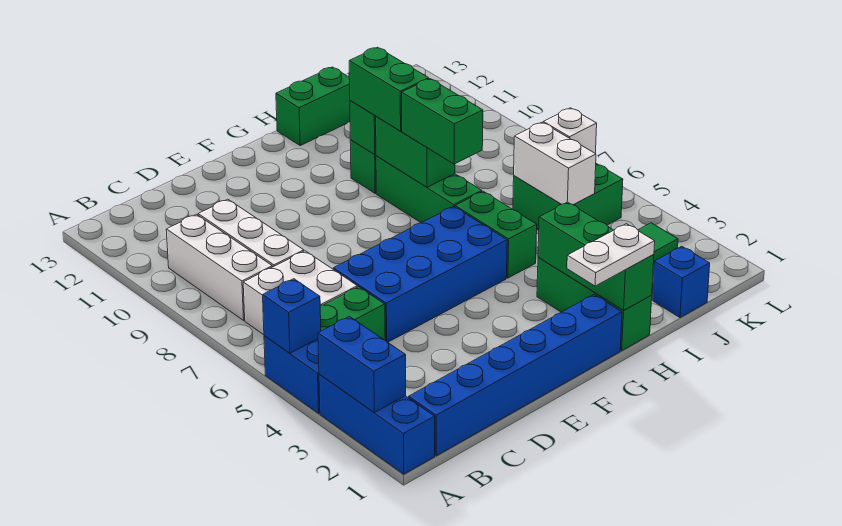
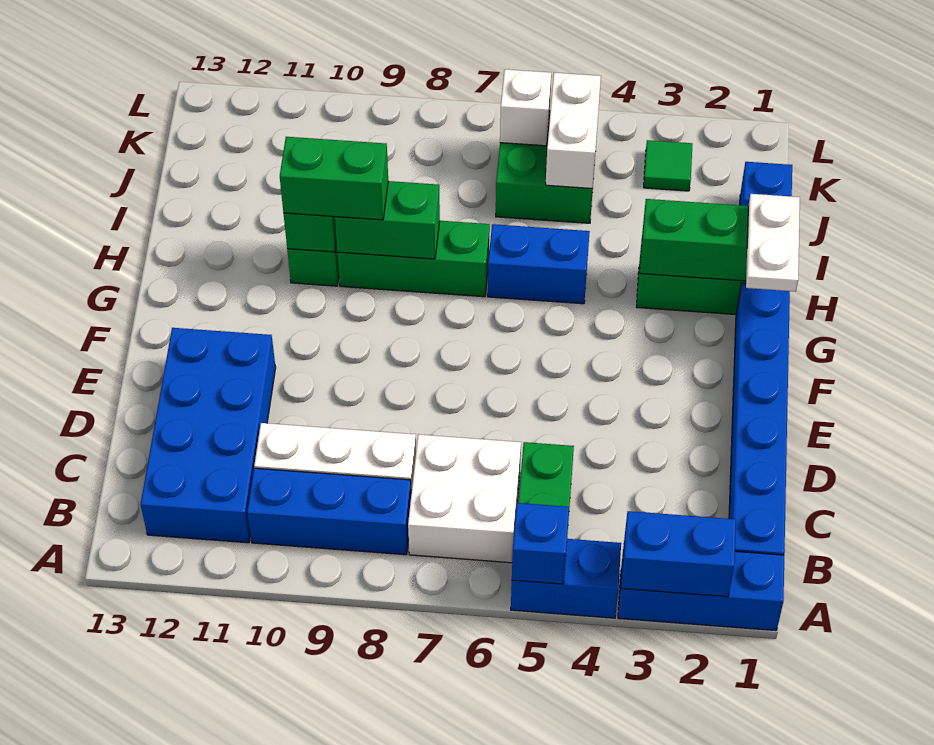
white 1x3 brick [166,214,272,320] -> blue 1x3 brick [247,468,411,555]
blue 2x4 brick [333,206,507,342] -> blue 2x4 brick moved to [141,328,276,543]
green 1x2 brick [455,191,537,278] -> blue 1x2 brick [488,224,590,304]
green 1x2 brick [402,79,483,164] -> none
green 1x2 brick [276,67,350,146] -> none
white 1x2 brick [514,122,596,205] -> white 1x2 brick turned to [546,73,601,189]

